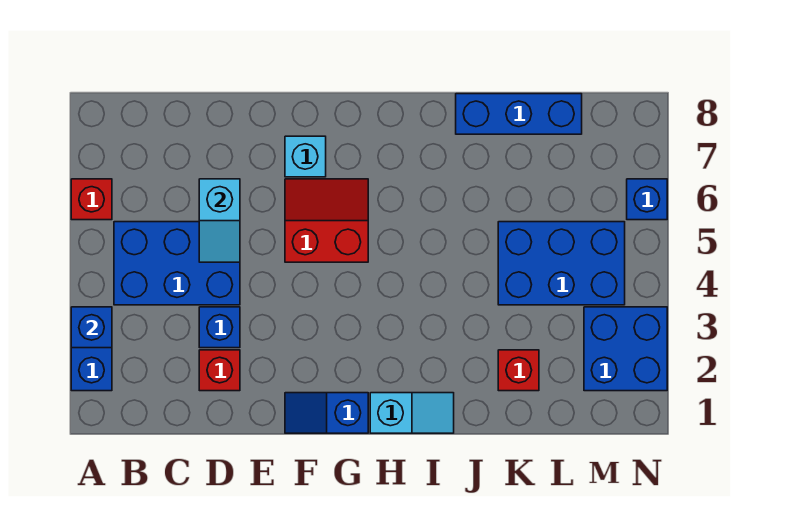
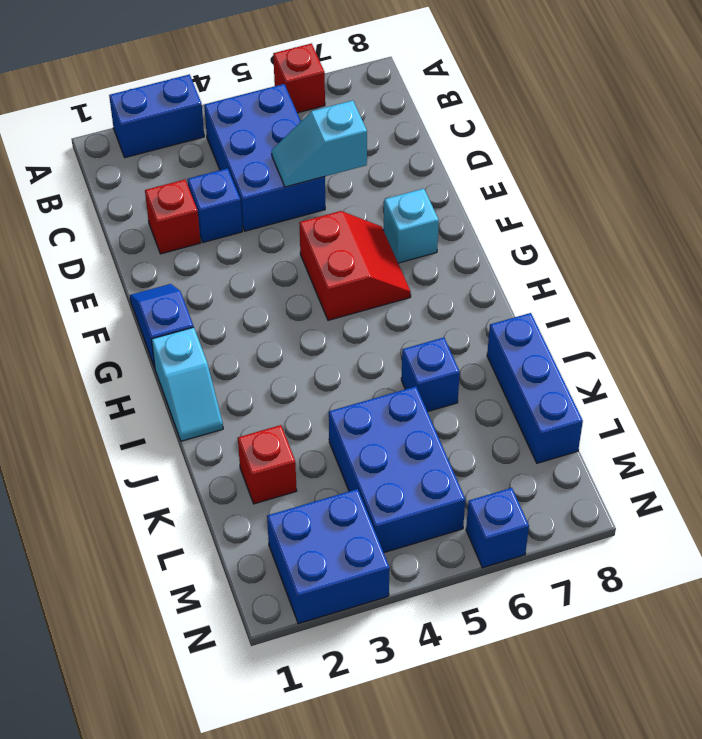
blue 1x1 brick [71,307,112,348] -> blue 1x1 brick moved to [401,337,460,412]

